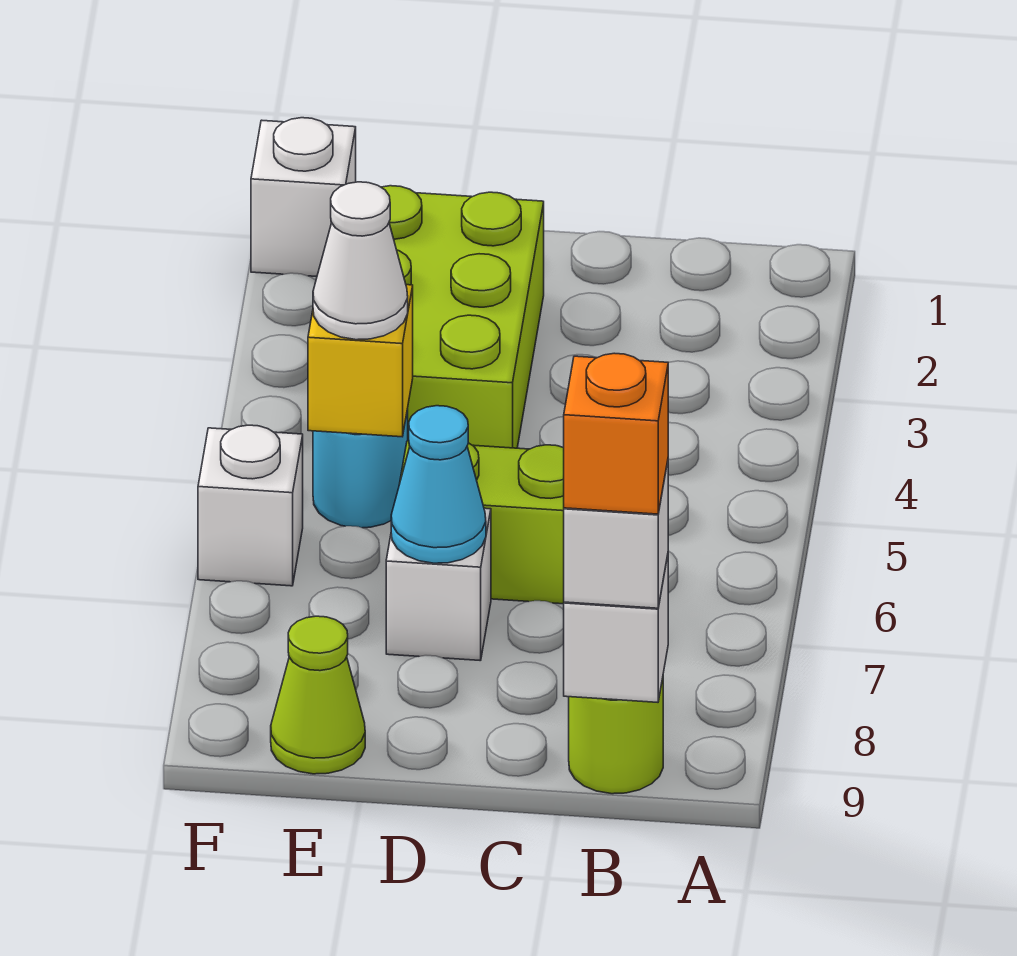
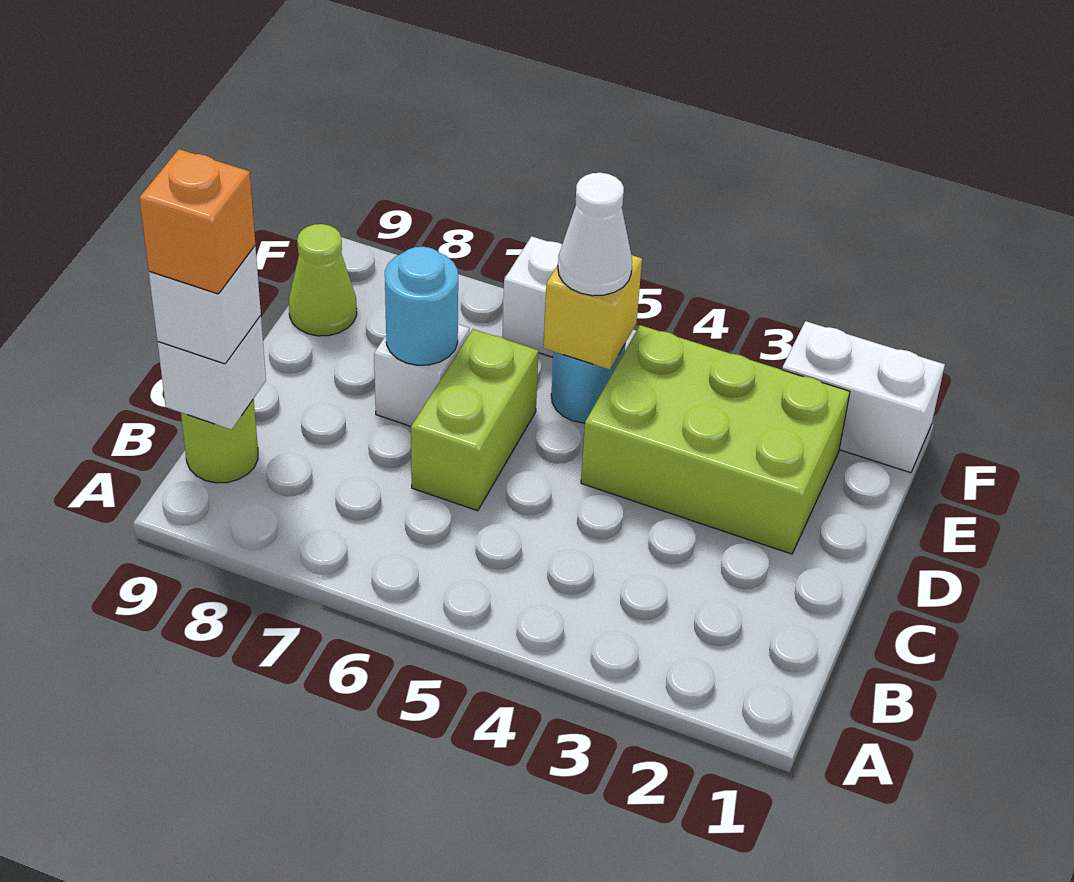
cyan 1x1 cone [391,406,486,563] -> cyan 1x1 round brick [385,247,458,365]
white 1x1 brick [251,118,356,277] -> white 1x2 brick [782,321,945,473]

